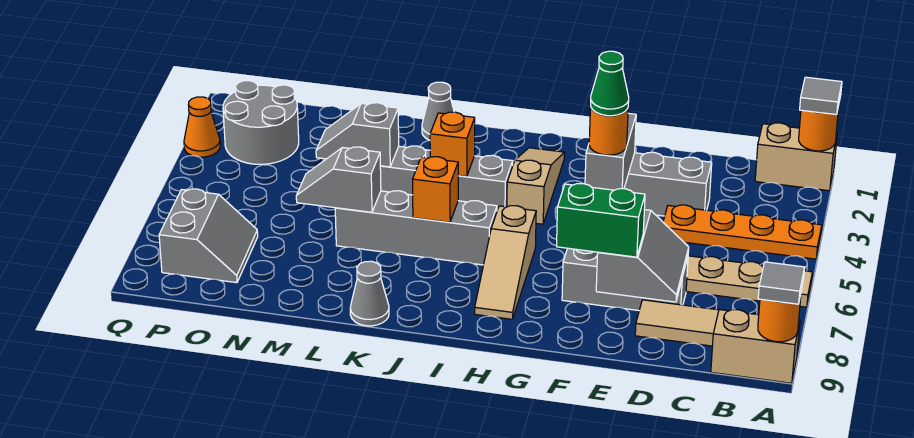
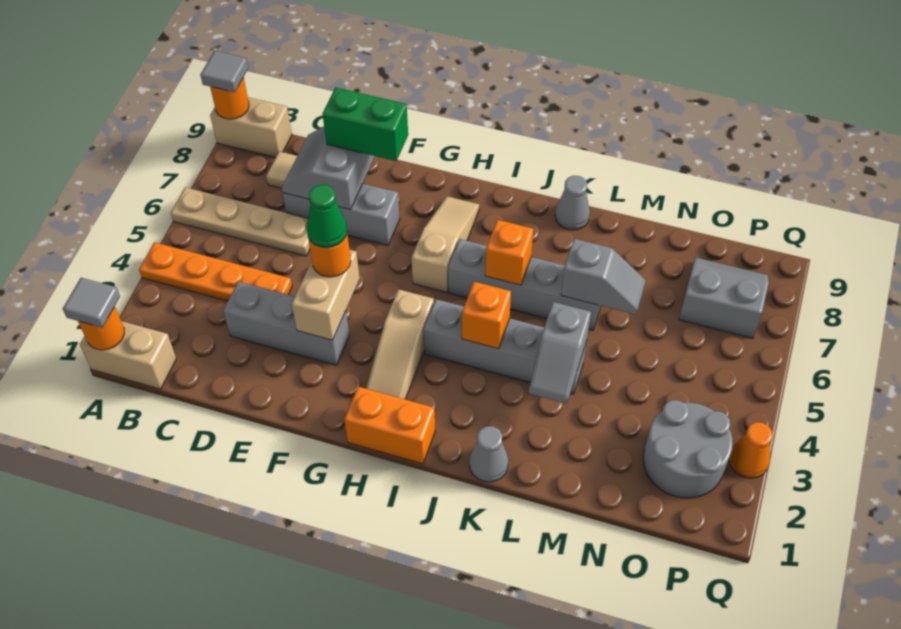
grey 1x2 brick [585,113,636,190] -> tan 1x2 brick [292,250,360,340]
none -> orange 1x2 brick [344,387,435,464]
grey 1x2 slope [316,103,399,167] -> grey 1x2 slope turned to [529,302,591,404]
grey 2x2 slope [159,189,258,283] -> grey 2x2 slope turned to [679,257,769,339]

